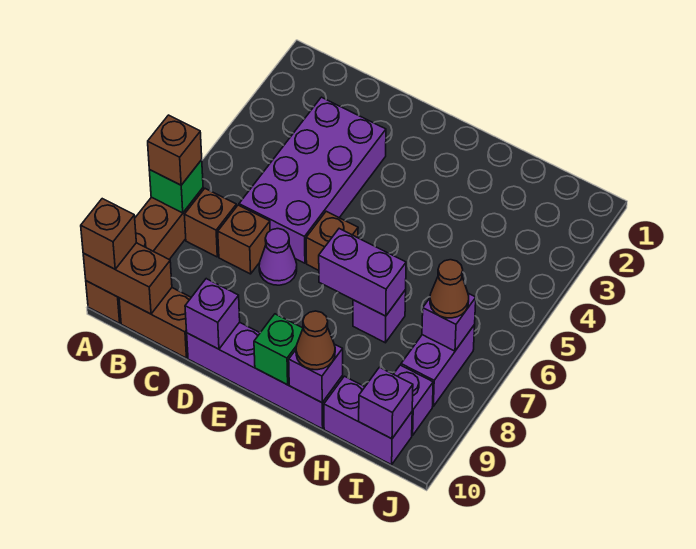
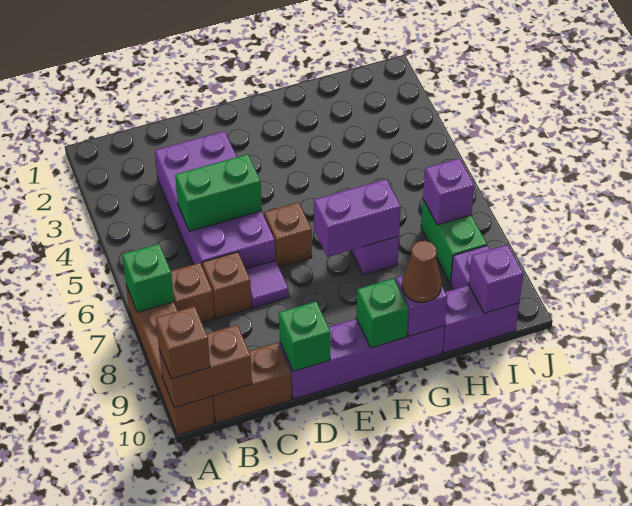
brown 1x1 brick [148,115,202,185] -> none
none -> green 1x2 brick [175,154,262,231]
purple 1x1 cone [259,229,297,285] -> purple 1x1 tile [246,260,289,307]
purple 1x1 brick [185,279,240,349] -> green 1x1 brick [279,302,330,372]
purple 1x2 brick [401,325,475,406] -> green 1x2 brick [421,199,487,282]
brown 1x1 cone [430,260,469,318] -> none

